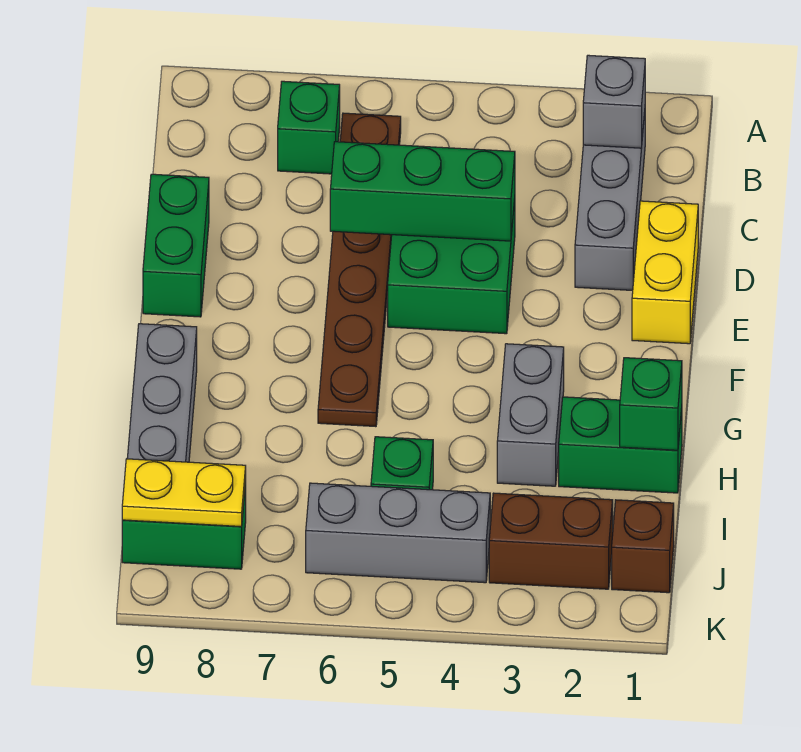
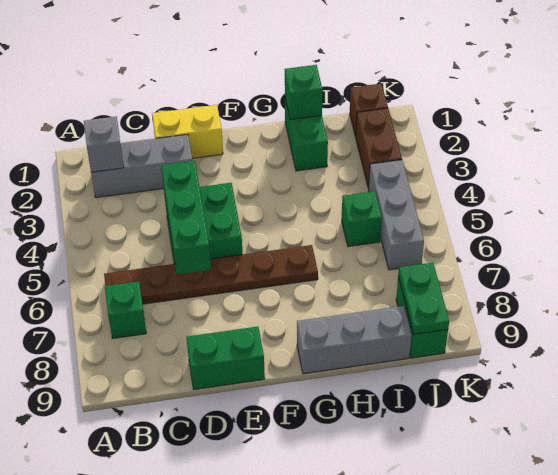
grey 1x2 brick [497,344,564,486] -> none
yellow 1x2 plate [122,459,246,527] -> green 1x2 plate [398,263,449,334]

